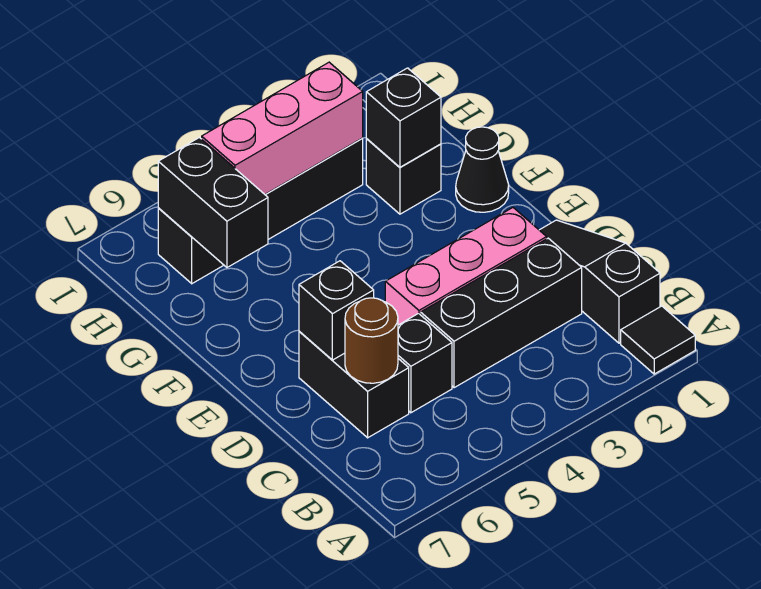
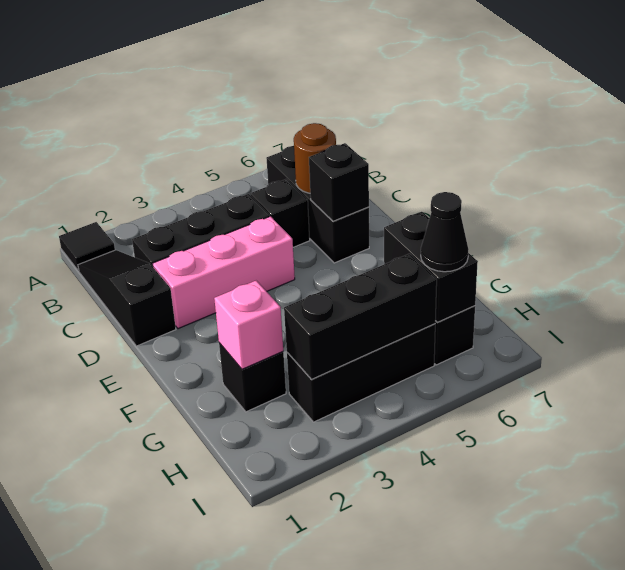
black 1x3 slope [540,220,660,343] -> black 1x3 slope turned to [78,250,176,346]
black 1x2 brick [299,331,409,438] -> black 1x3 brick [266,146,369,263]
black 1x1 cone [456,127,509,212] -> black 1x1 cone moved to [421,192,468,272]
black 1x1 brick [366,68,441,167] -> pink 1x1 brick [214,281,283,369]
pink 1x3 brick [202,62,363,194] -> black 1x3 brick [284,254,437,379]

